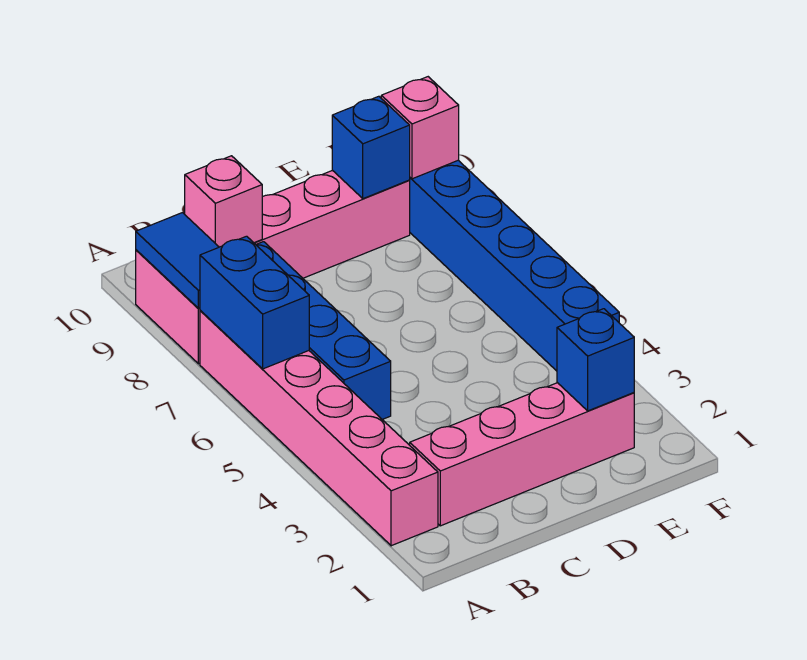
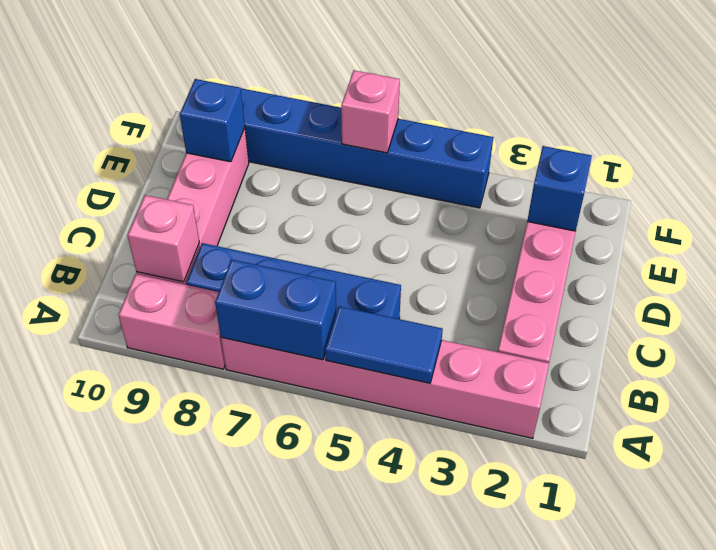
blue 1x2 tile [136,213,219,308] -> blue 1x2 tile moved to [325,306,443,383]
pink 1x1 brick [381,77,459,179] -> pink 1x1 brick moved to [341,70,400,153]

